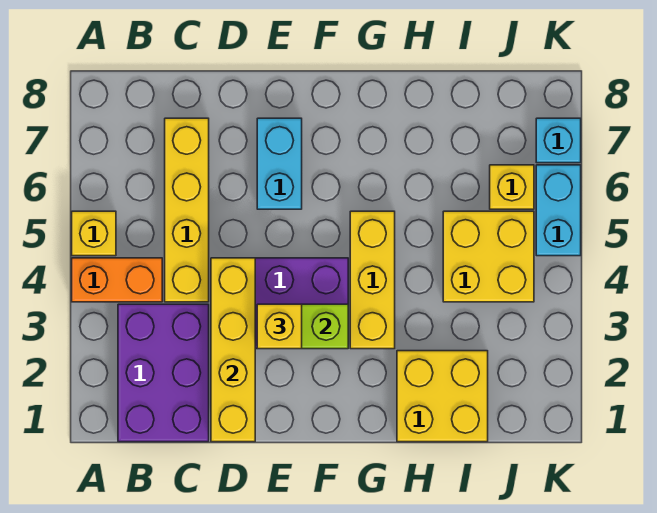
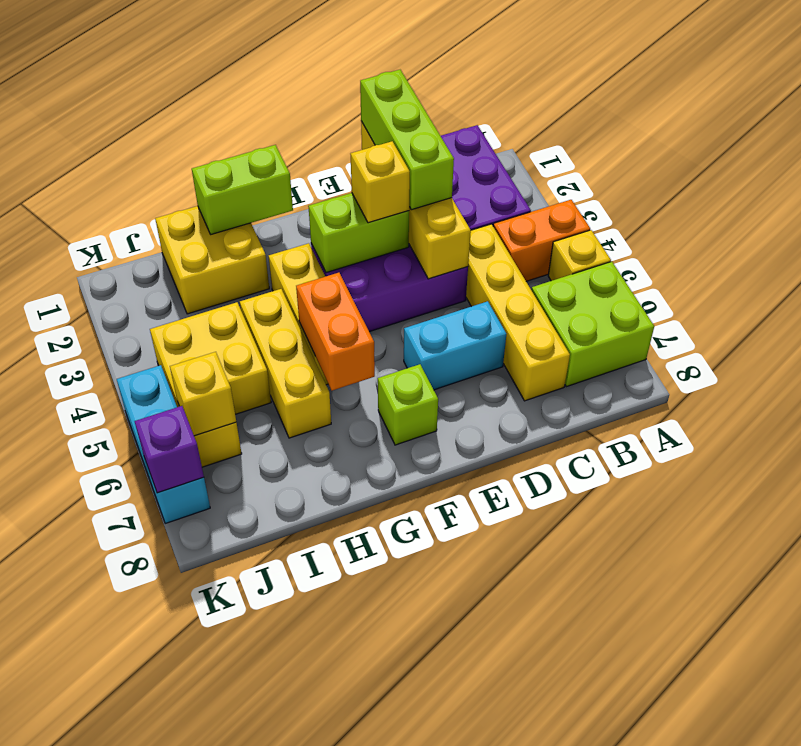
none -> lime 2x2 brick [532,262,654,387]
none -> lime 1x3 brick [360,70,454,210]
cyan 1x2 brick [257,118,302,209] -> cyan 1x2 brick turned to [404,301,506,390]
none -> lime 1x1 brick [378,364,438,445]
none -> lime 1x2 brick [192,145,293,234]
none -> orange 1x2 brick [296,273,375,390]
none -> yellow 1x3 brick [240,289,331,438]
none -> yellow 1x1 brick [170,352,236,436]
none -> purple 1x1 brick [135,406,204,493]

